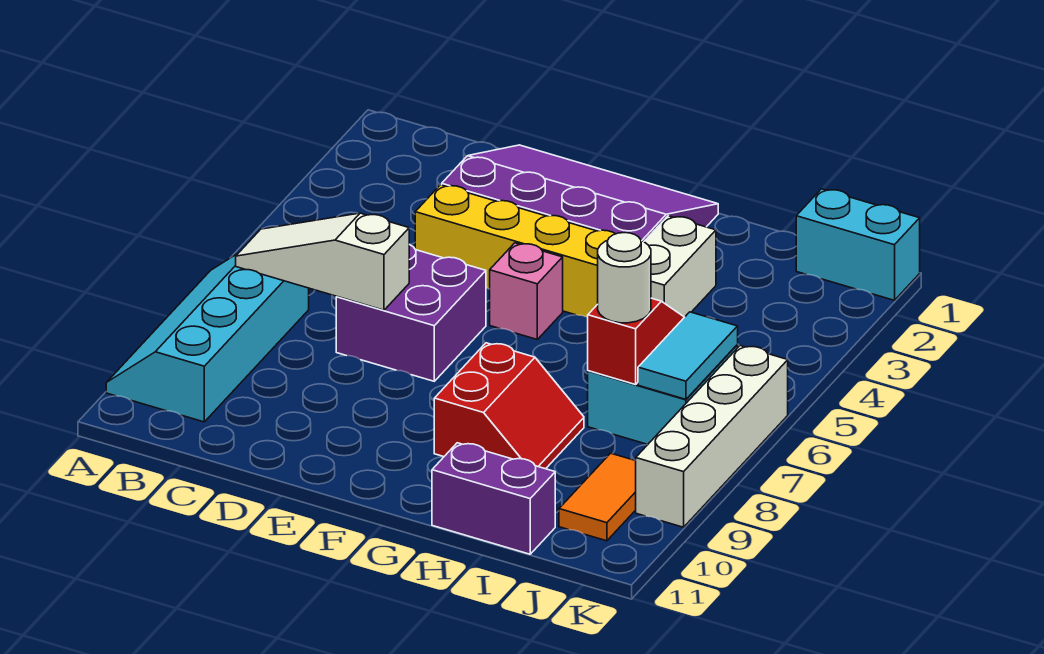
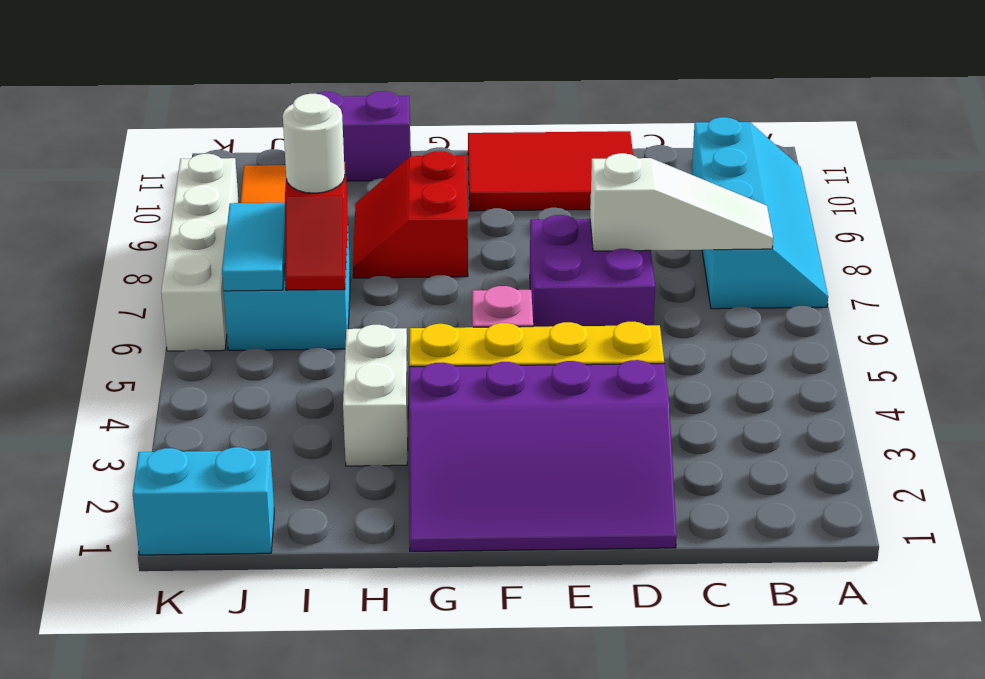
none -> red 2x3 tile [468,131,633,211]

